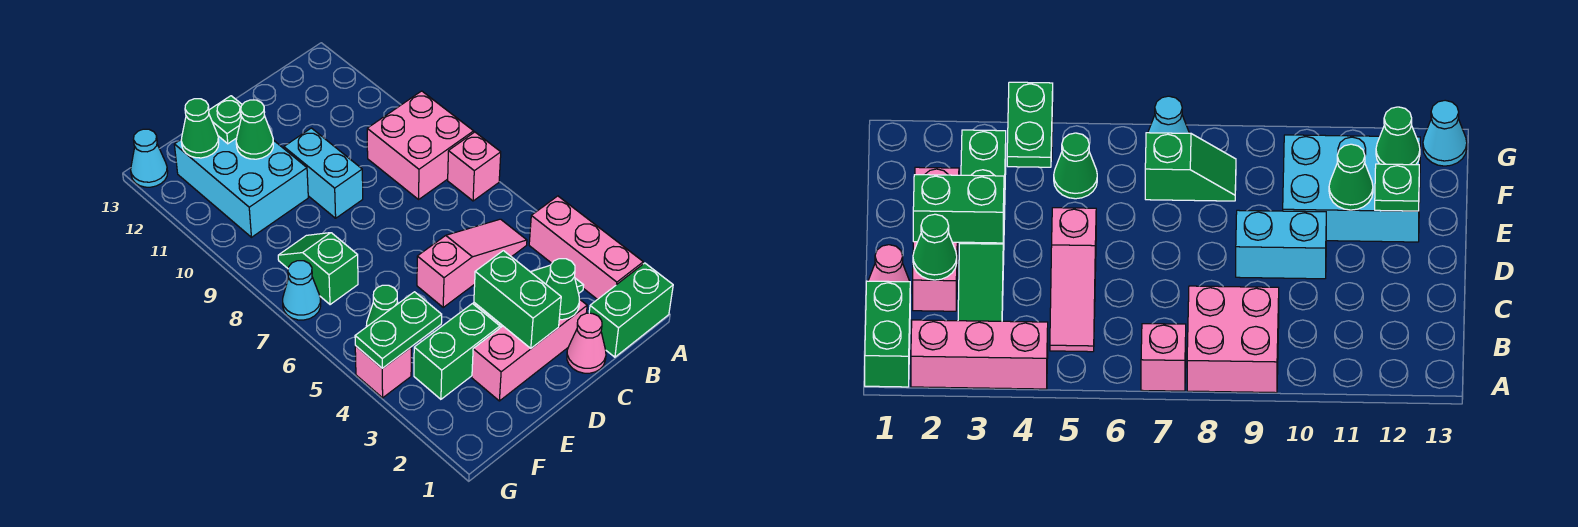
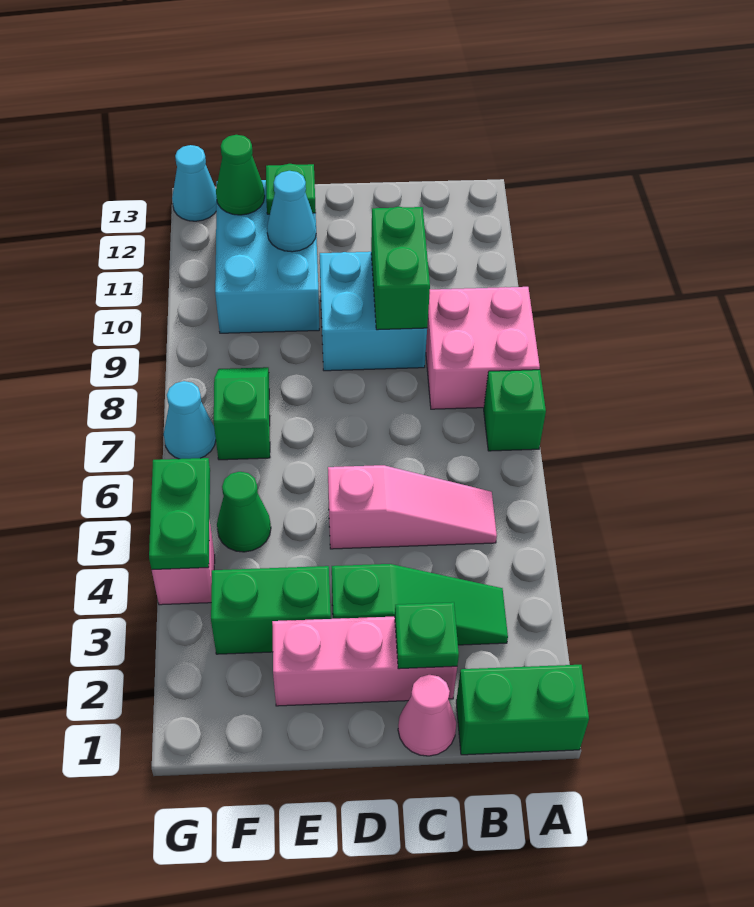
pink 1x3 brick [529,196,643,300] -> none
pink 1x1 brick [448,132,501,201] -> green 1x1 brick [484,370,546,451]
green 1x1 cone [546,259,579,320] -> green 1x1 plate [395,602,459,669]
green 1x2 brick [474,251,561,348] -> green 1x2 brick moved to [371,207,430,330]
cyan 1x2 brick [284,128,363,218] -> cyan 2x2 brick [320,252,427,371]
green 1x1 cone [236,100,273,159] -> cyan 1x1 cone [267,171,316,252]
green 1x2 plate [355,292,442,368] -> green 1x2 plate turned to [149,458,210,570]

